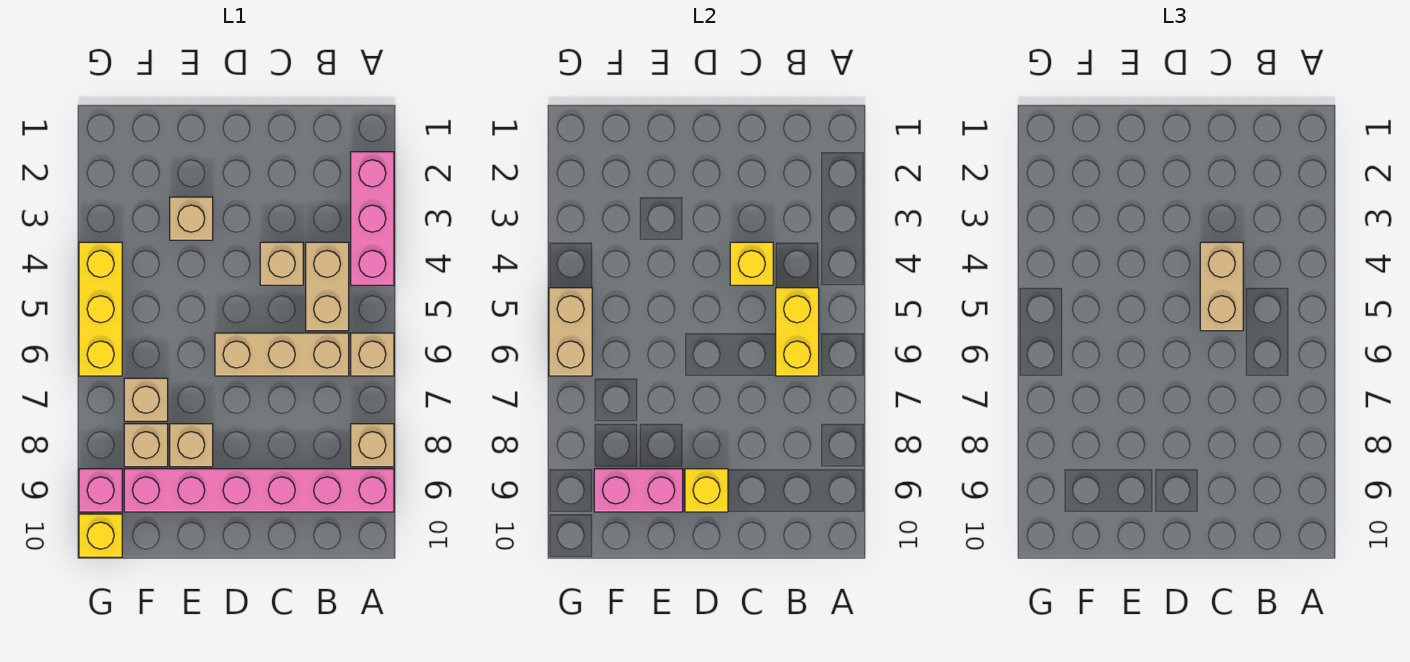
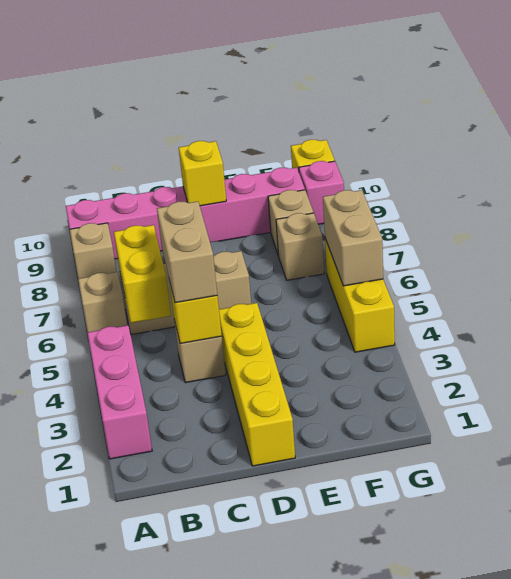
tan 1x2 brick [306,242,349,331] -> none
none -> yellow 1x4 brick [219,303,295,466]
tan 1x1 brick [170,197,213,240] -> none
tan 1x1 brick [170,424,213,467] -> none
pink 1x2 brick [594,469,683,512] -> none

